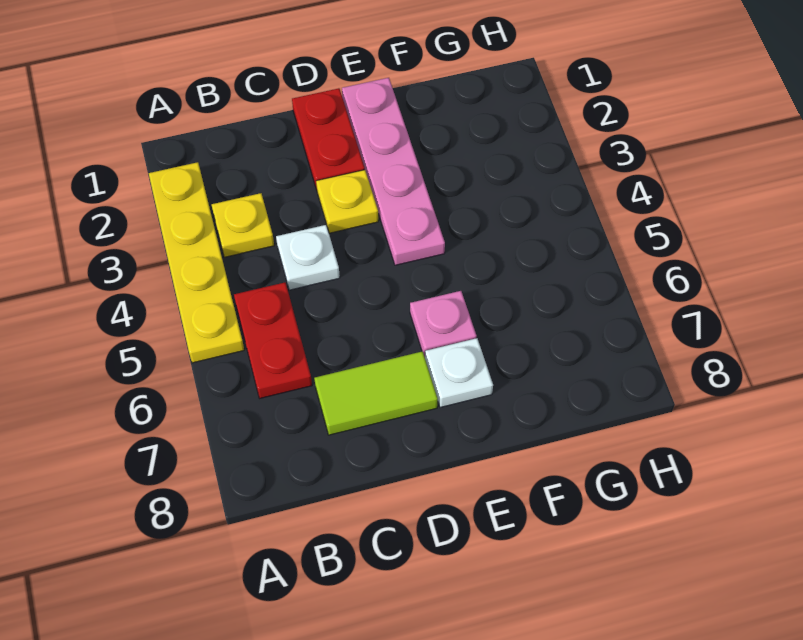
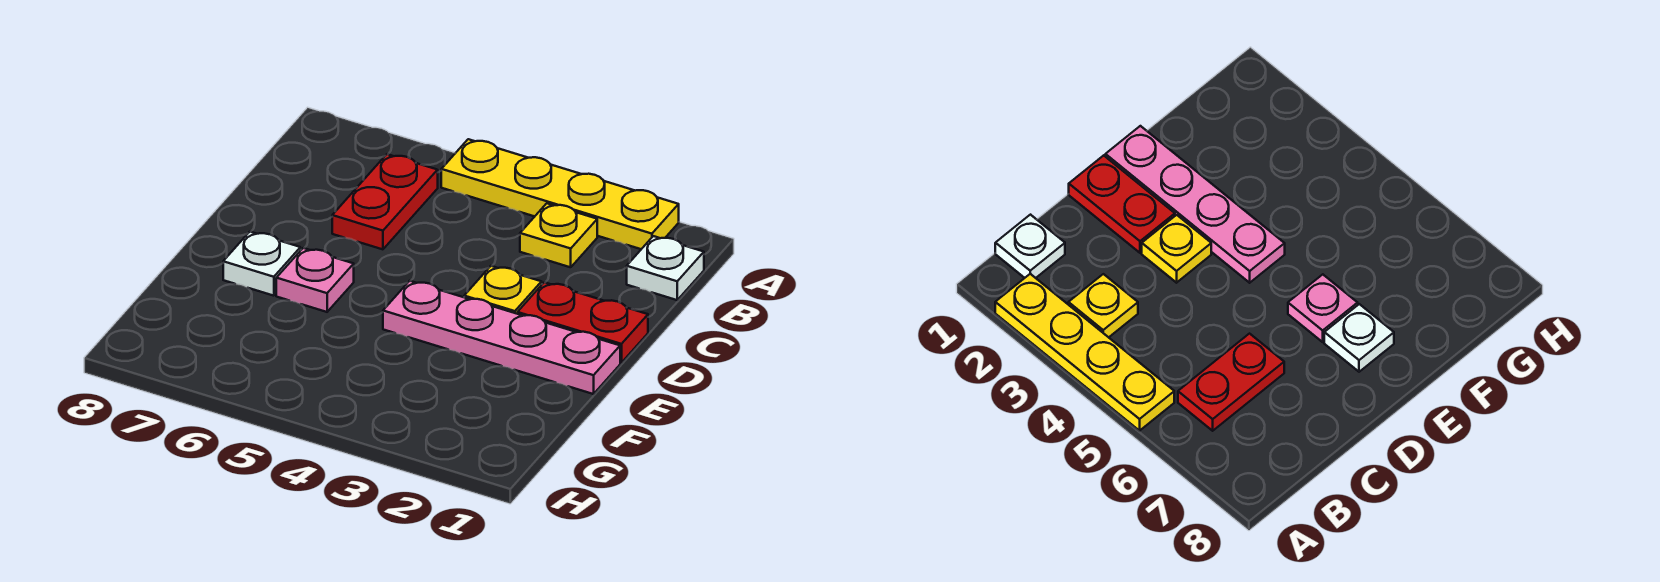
red 1x2 plate [234,283,312,398] -> red 1x2 plate turned to [332,154,438,249]
white 1x1 plate [276,225,340,290] -> white 1x1 plate moved to [627,236,704,300]
lime 1x2 tile [314,351,438,435] -> none

